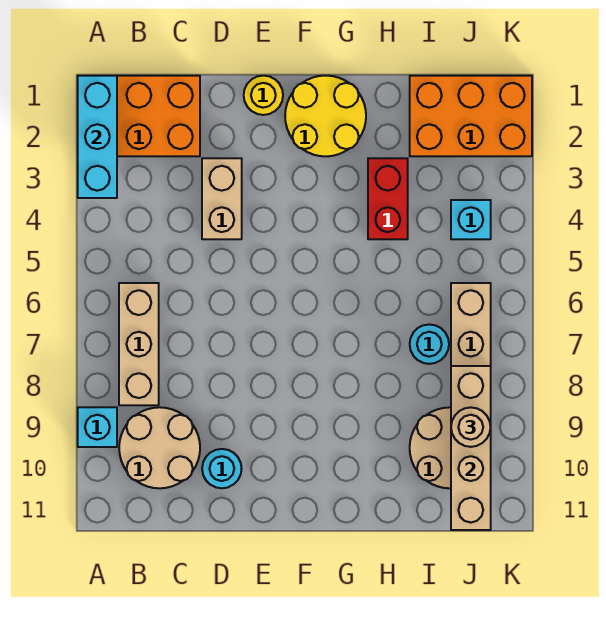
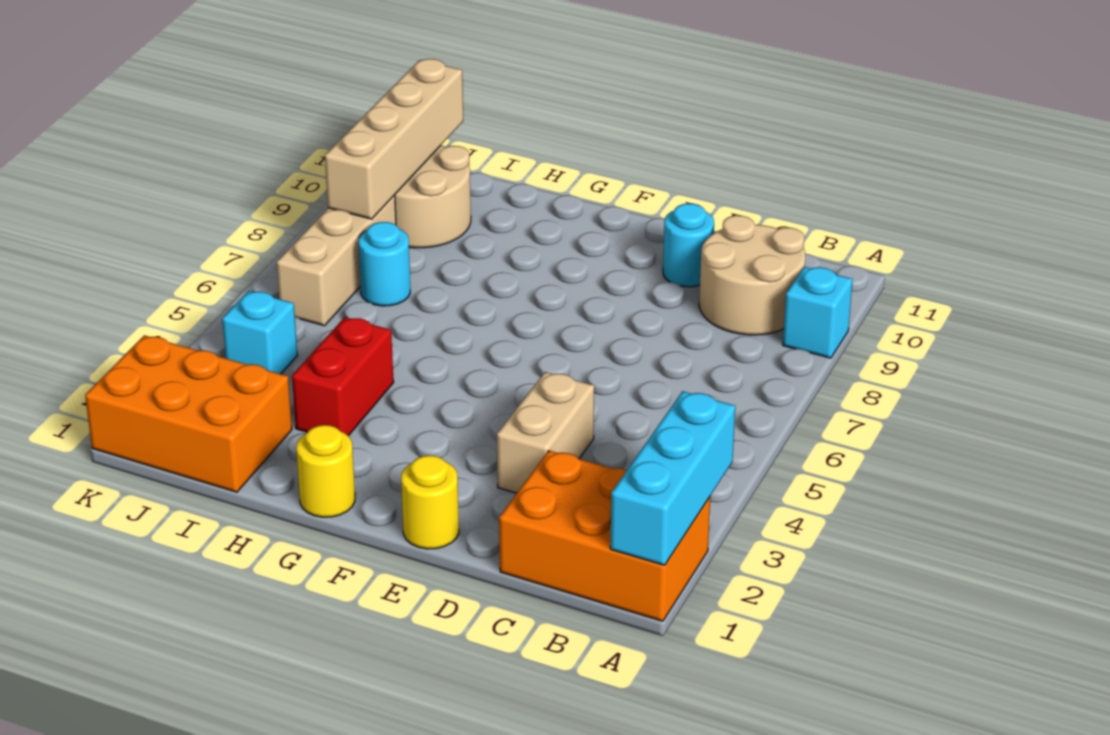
tan 1x3 brick [119,283,159,405] -> none
yellow 2x2 round brick [285,76,366,156] -> yellow 1x1 round brick [296,425,355,517]
tan 1x1 round brick [451,407,491,447] -> none

